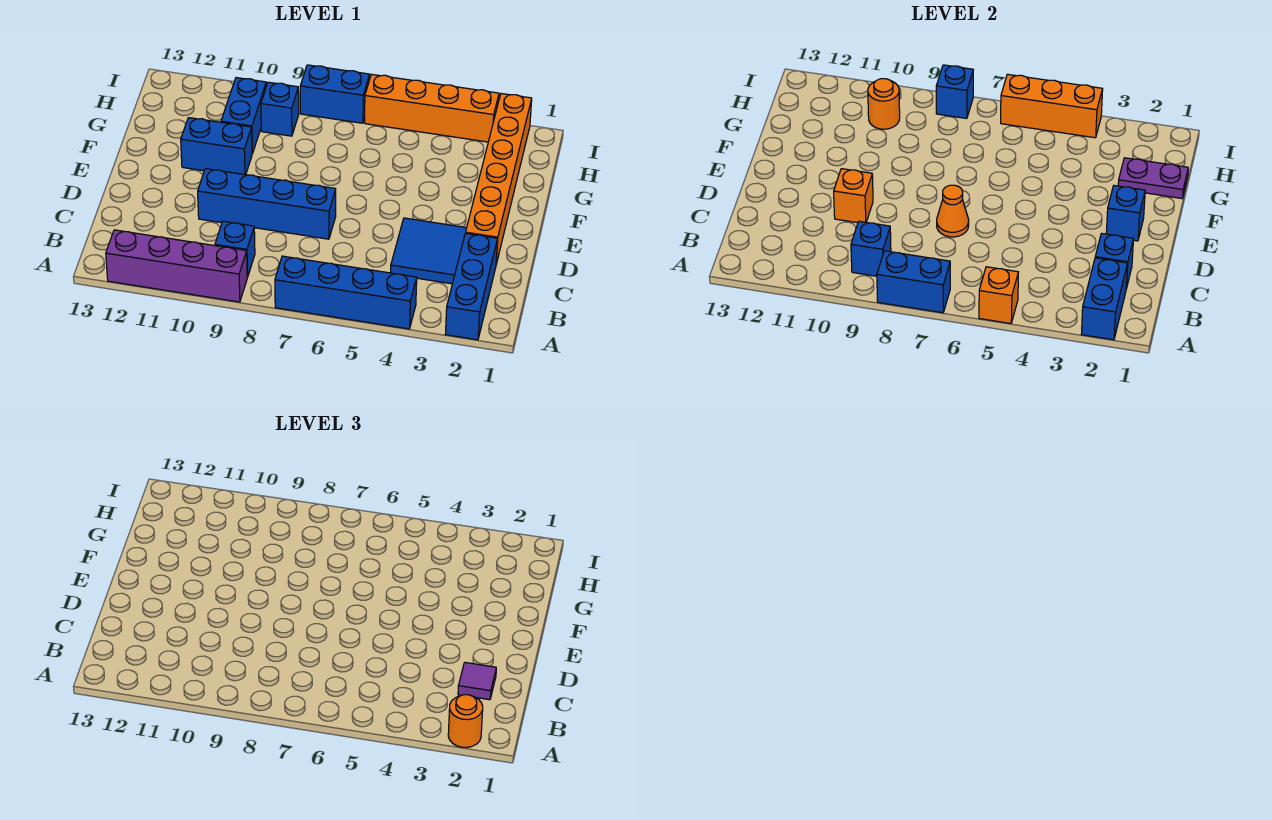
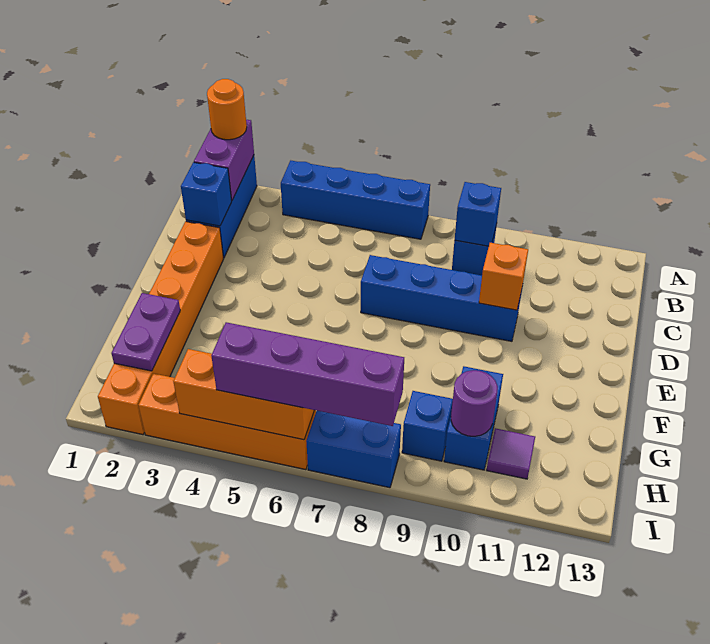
blue 1x2 brick [1082,258,1128,340] -> purple 1x2 brick [194,120,254,201]
orange 1x1 brick [979,267,1018,323] -> none
blue 1x2 brick [877,251,950,313] -> none
purple 1x4 brick [106,230,247,302] -> purple 1x4 brick moved to [211,322,404,426]
purple 1x1 tile [458,662,496,700] -> purple 1x1 tile moved to [487,428,535,479]
blue 2x2 tile [391,218,466,284] -> none
orange 1x1 cone [937,185,969,237] -> none
blue 1x1 brick [1106,186,1145,241] -> none
blue 1x2 brick [181,118,252,175] -> none
purple 1x2 plate [1118,158,1188,198] -> purple 1x2 plate turned to [111,293,180,371]
orange 1x1 round brick [868,79,900,129] -> purple 1x1 round brick [451,370,498,436]
blue 1x1 brick [936,65,973,119] -> none

